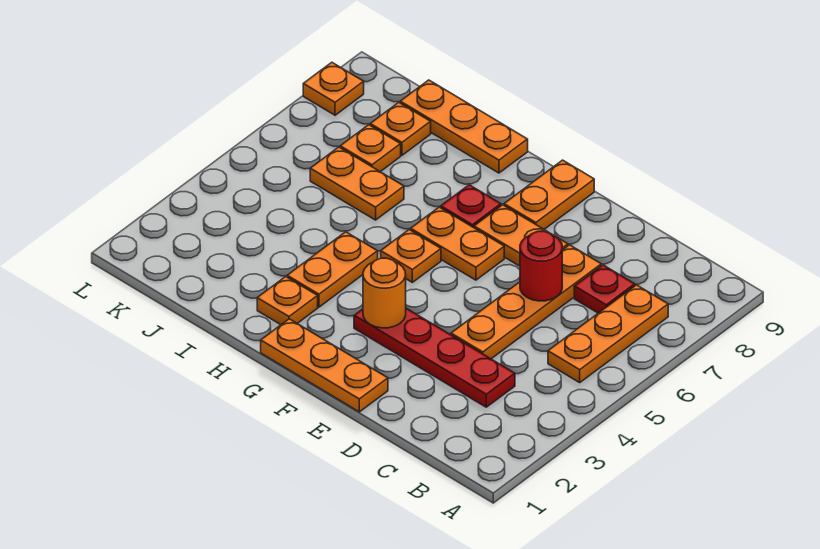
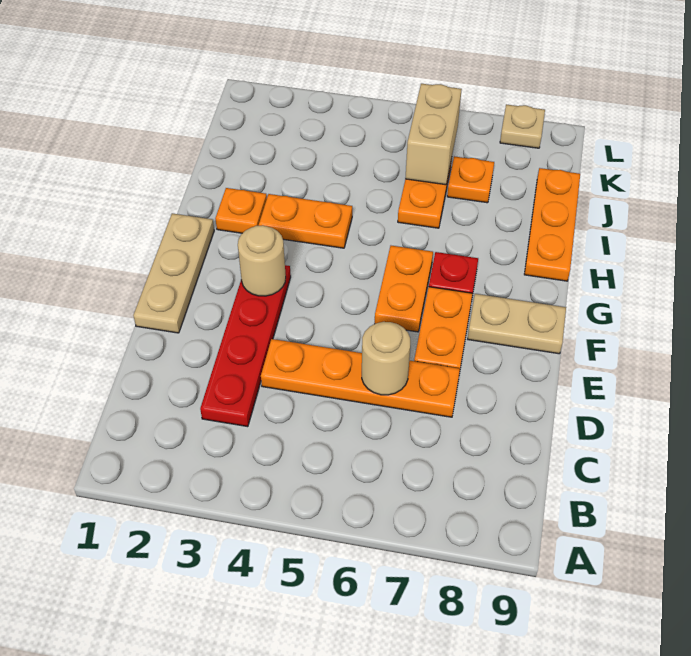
orange 1x3 plate [548,285,668,383] -> none
red 1x1 plate [574,265,635,313] -> none
red 1x1 round brick [520,231,562,301] -> tan 1x1 round brick [362,322,410,395]
orange 1x3 plate [261,319,388,412] -> tan 1x3 plate [133,213,214,333]
orange 1x1 round brick [363,258,406,328] -> tan 1x1 round brick [238,225,286,296]
orange 1x2 plate [504,160,594,229] -> tan 1x2 plate [468,294,566,354]
orange 1x1 plate [381,230,441,282] -> none
none -> tan 1x2 brick [405,84,462,185]
orange 1x1 plate [370,102,431,155] -> none
orange 1x1 plate [303,62,364,115] -> tan 1x1 plate [500,104,545,148]

